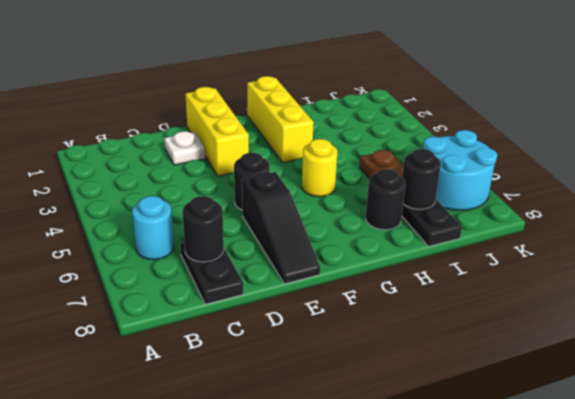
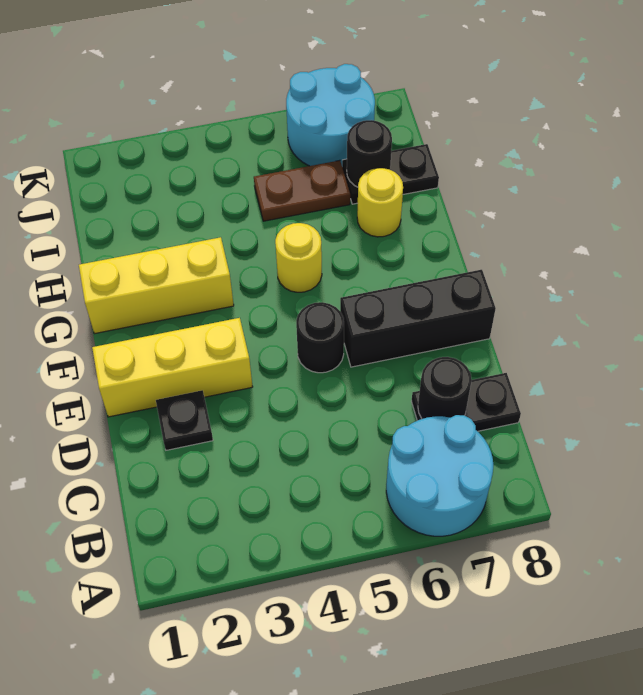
cyan 1x1 round brick [132,196,174,260] -> cyan 2x2 round brick [386,415,493,536]
white 1x1 plate [164,131,205,165] -> black 1x1 plate [156,390,213,450]
black 1x3 slope [242,172,320,284] -> black 1x3 brick [340,270,496,367]
black 1x1 round brick [366,169,405,230] -> yellow 1x1 round brick [357,168,403,237]

